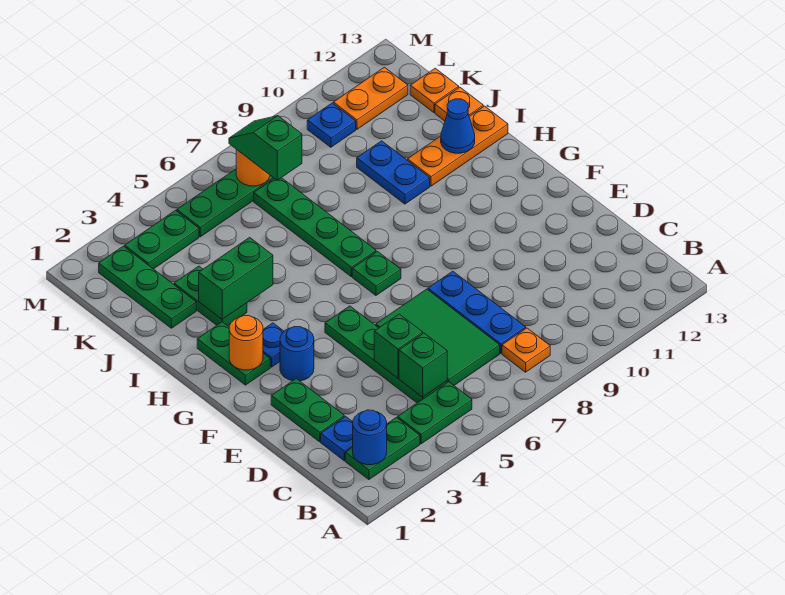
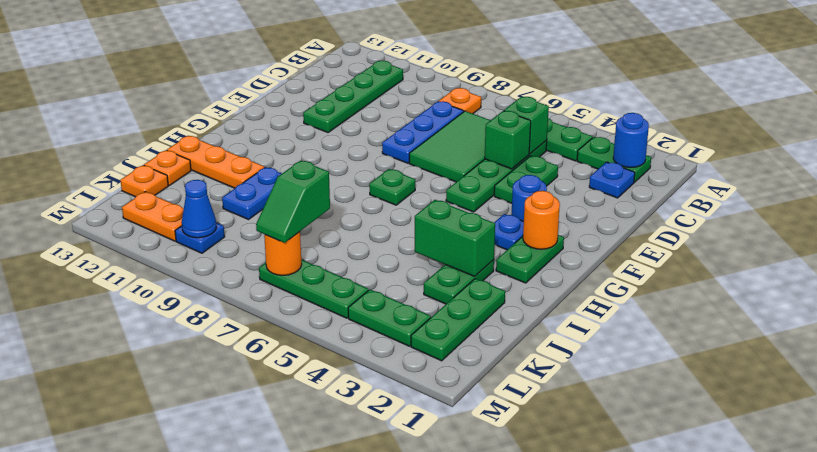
green 1x2 plate [271,379,344,442] -> green 1x2 plate moved to [494,156,558,203]
green 1x4 plate [254,178,376,277] -> green 1x4 plate moved to [303,61,403,132]
blue 1x1 cone [441,99,475,153] -> blue 1x1 cone moved to [182,180,217,238]

